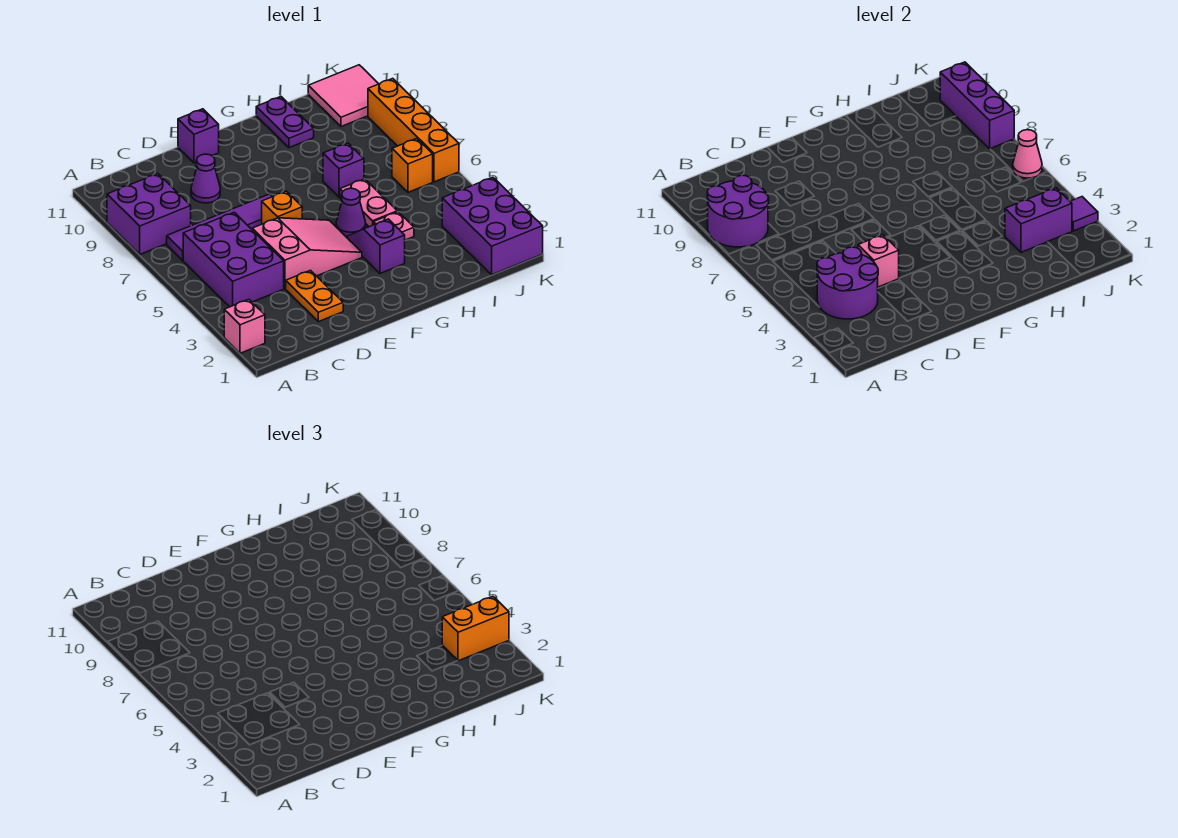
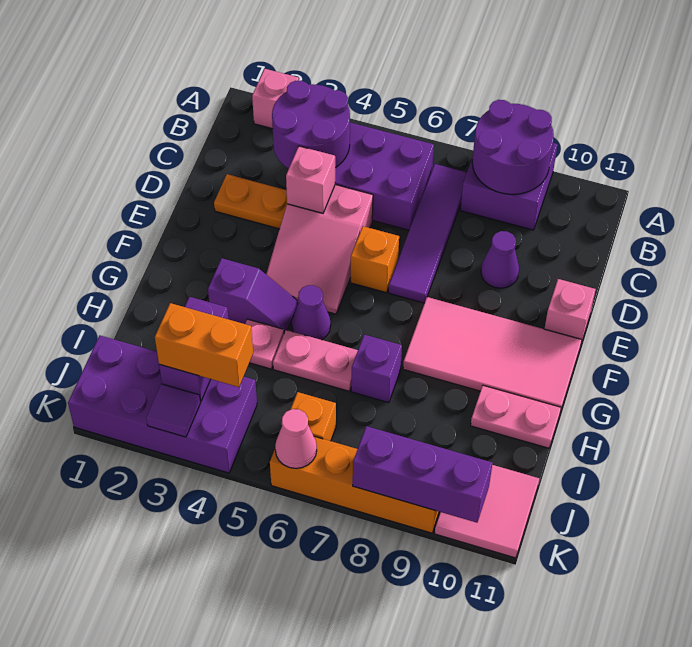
purple 1x1 brick [178,109,219,163] -> pink 1x1 brick [545,279,596,343]
none -> pink 2x4 tile [403,297,582,409]
purple 1x2 plate [256,97,314,148] -> pink 1x2 plate [471,385,561,448]
purple 2x3 brick [442,177,543,275] -> purple 2x4 brick [68,335,257,473]
orange 1x2 brick [442,596,509,661] -> orange 1x2 brick turned to [155,303,253,387]

